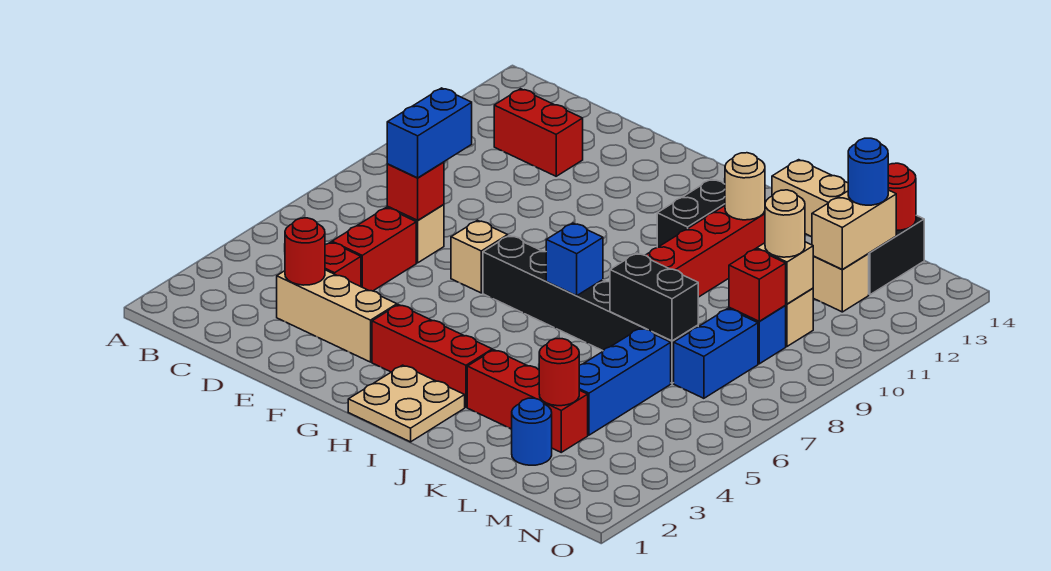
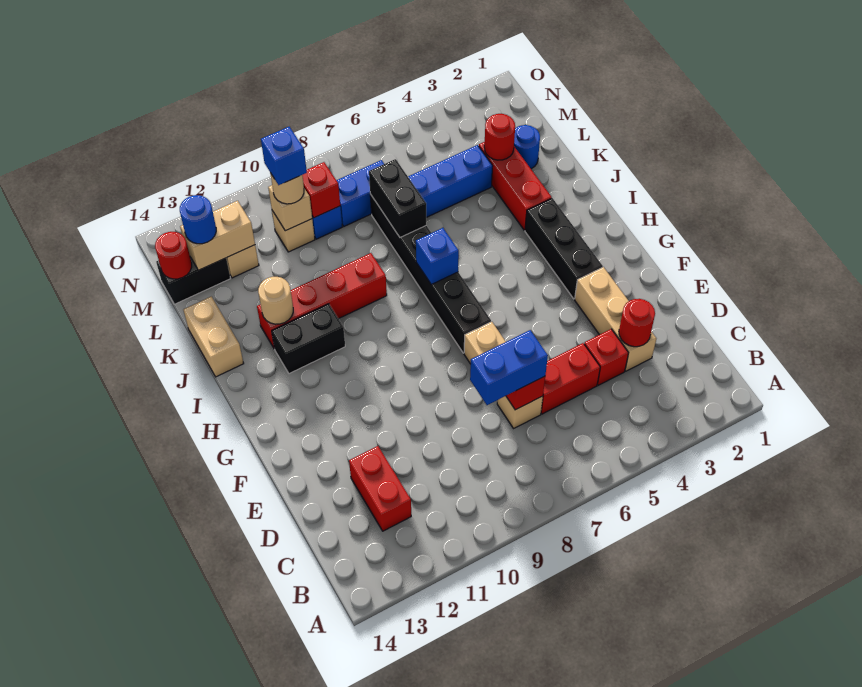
red 1x3 brick [372,305,492,407] -> black 1x3 brick [525,198,603,299]
tan 2x2 plate [348,365,465,442] -> none
none -> blue 1x1 brick [261,127,307,185]

